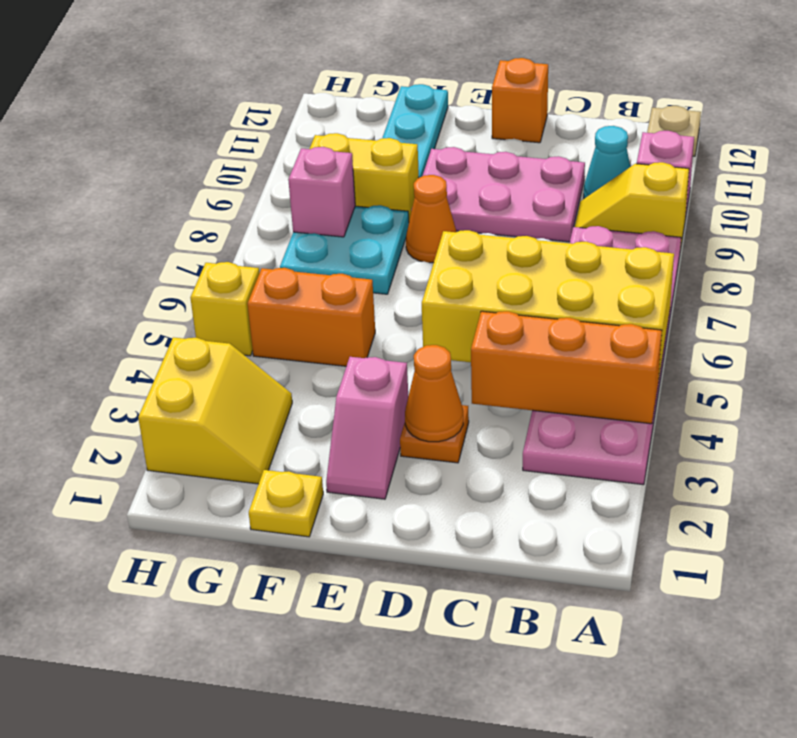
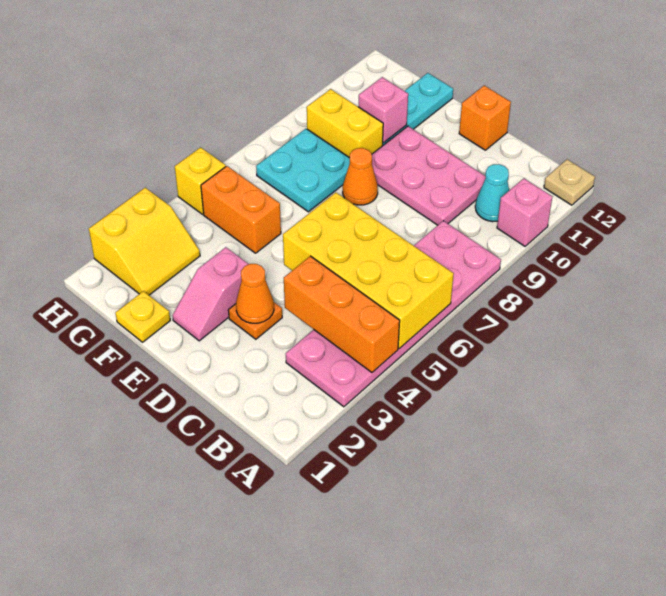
yellow 1x2 slope [575,162,689,250] -> none
pink 1x1 brick [288,147,355,237] -> pink 1x1 brick moved to [358,77,408,143]

